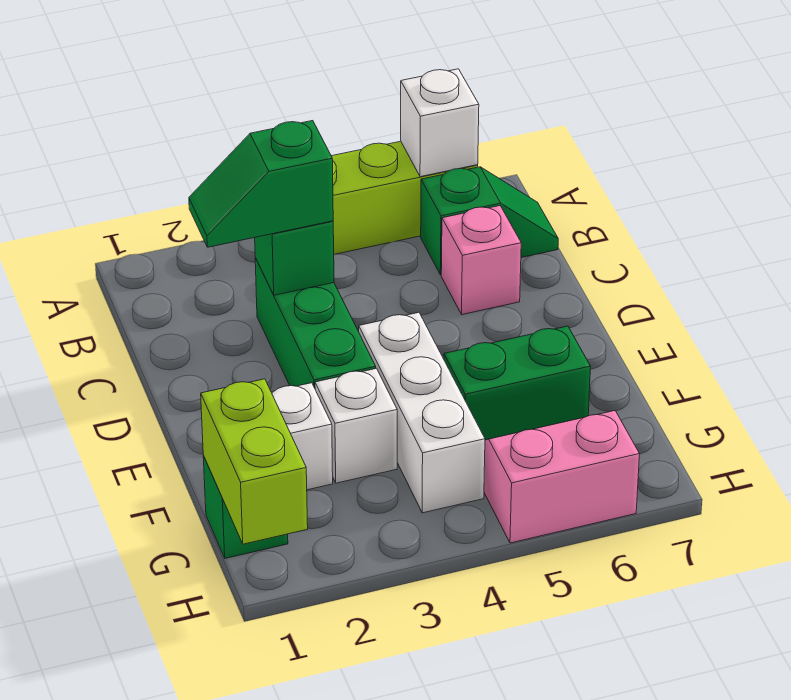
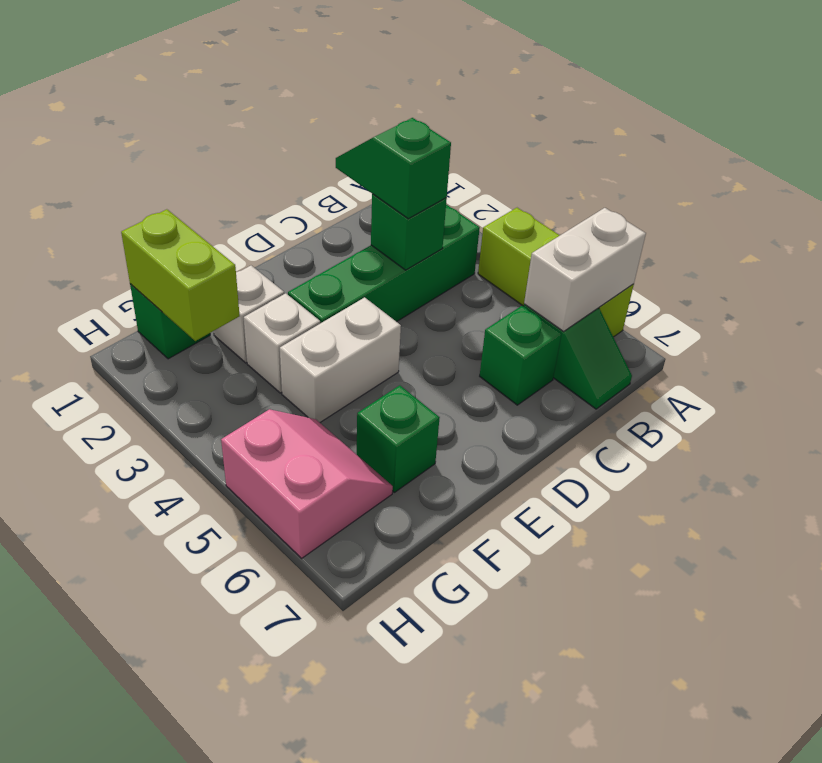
white 1x1 brick [401,69,479,177] -> white 1x2 brick [524,208,646,331]
green 1x3 brick [255,258,376,388] -> green 1x4 brick [288,205,480,323]
pink 1x1 brick [441,206,521,315] -> green 1x1 brick [480,306,562,405]
white 1x3 brick [359,312,485,513] -> white 1x2 brick [280,297,401,422]
green 1x2 brick [444,326,591,440] -> green 1x1 brick [357,385,440,492]
lime 1x2 brick [201,379,308,544] -> lime 1x2 brick turned to [121,209,240,341]

